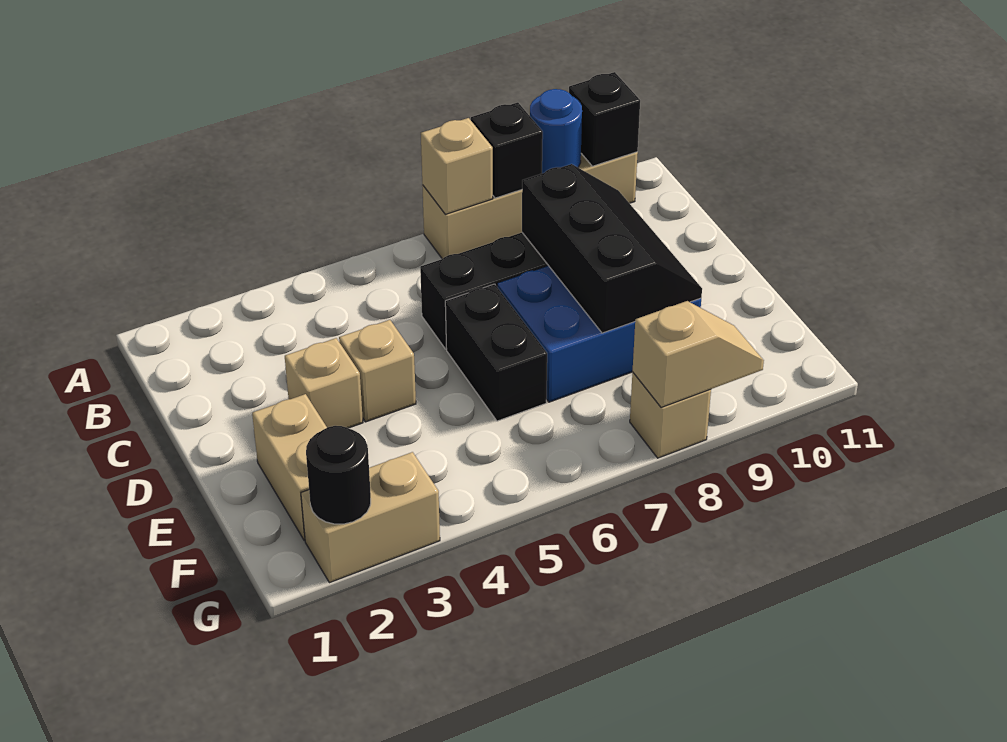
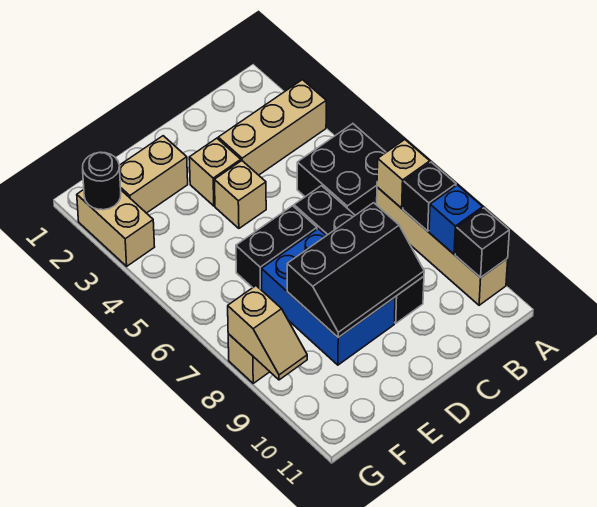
none -> tan 1x3 brick [218,80,326,175]
none -> black 2x2 brick [297,124,386,215]
blue 1x1 round brick [530,89,582,173] -> blue 1x1 brick [429,185,483,254]

